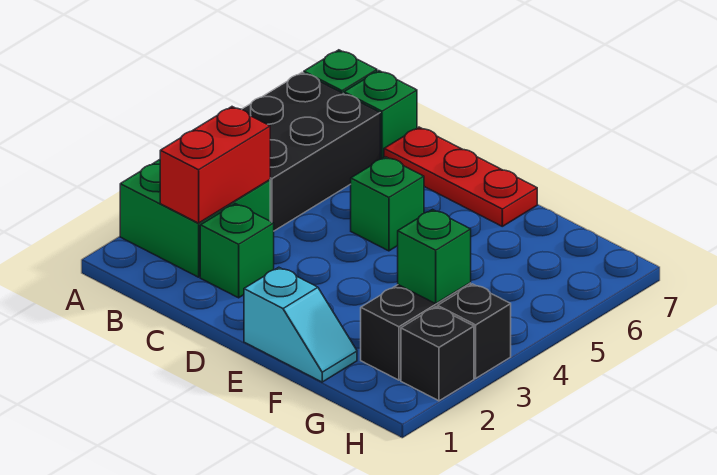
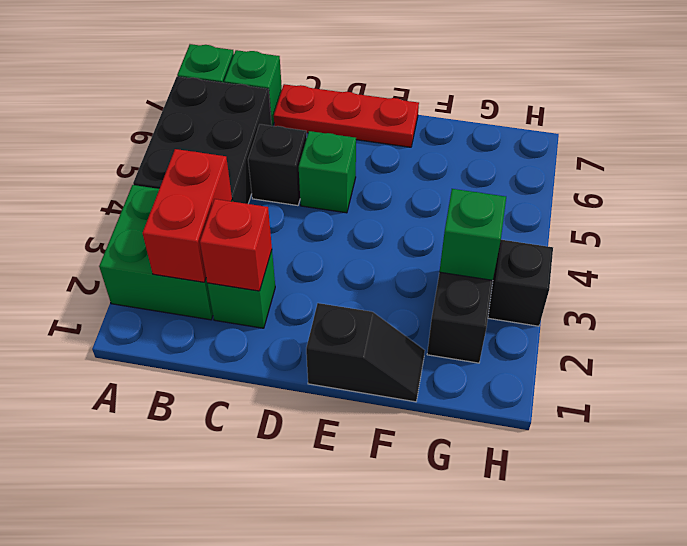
none -> red 1x1 brick [200,199,272,291]
cyan 1x2 slope [244,267,357,382] -> black 1x2 slope [306,303,425,402]
black 1x1 brick [401,307,474,401] -> black 1x1 brick moved to [248,124,307,206]

